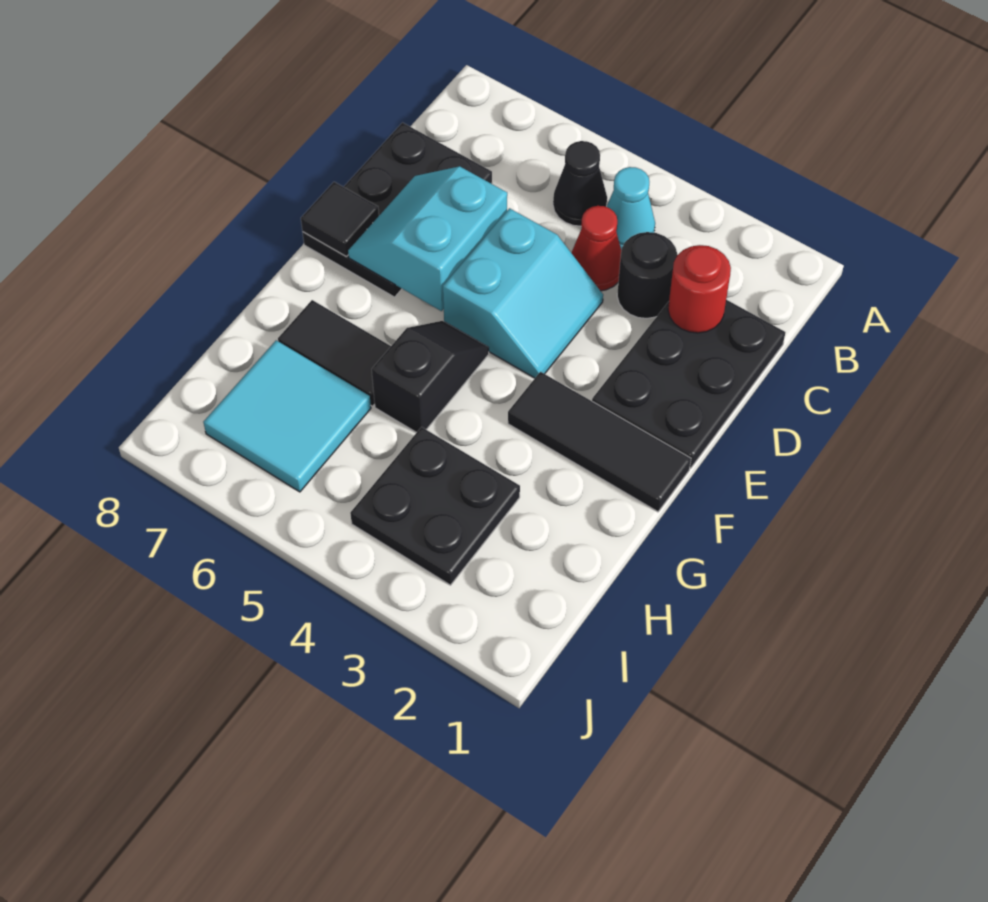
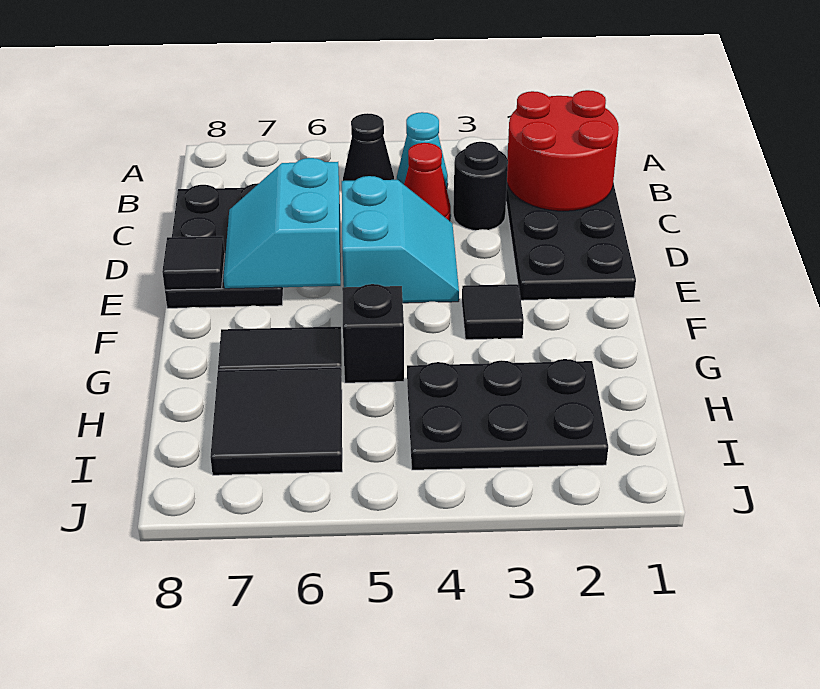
red 1x1 round brick [668,245,731,333] -> red 2x2 round brick [507,90,619,211]
black 1x3 tile [508,372,691,512] -> black 1x1 tile [462,284,524,340]
black 2x2 plate [350,427,520,585] -> black 2x3 plate [407,359,608,470]
cyan 2x2 tile [203,340,371,492] -> black 2x2 tile [210,367,342,475]

